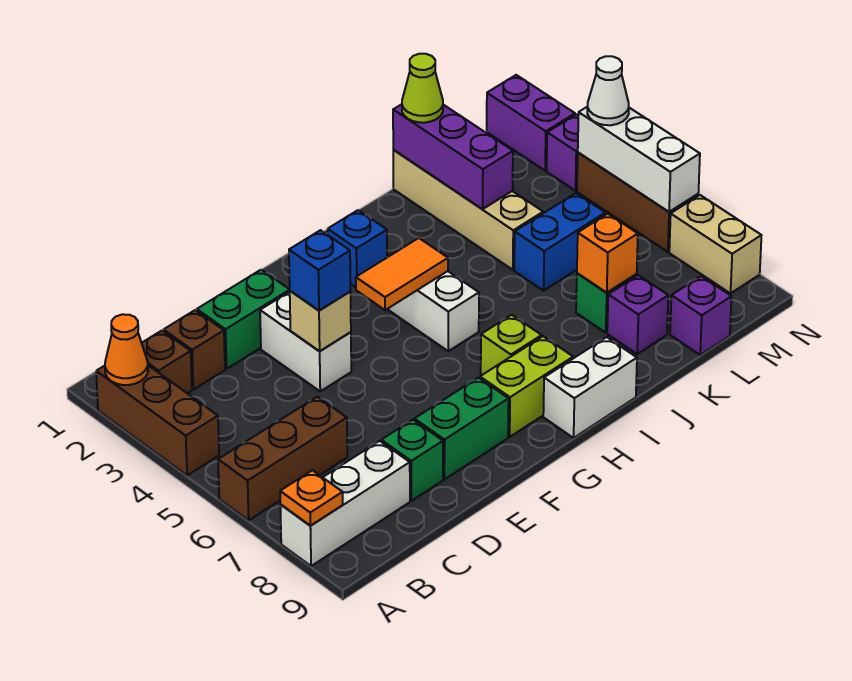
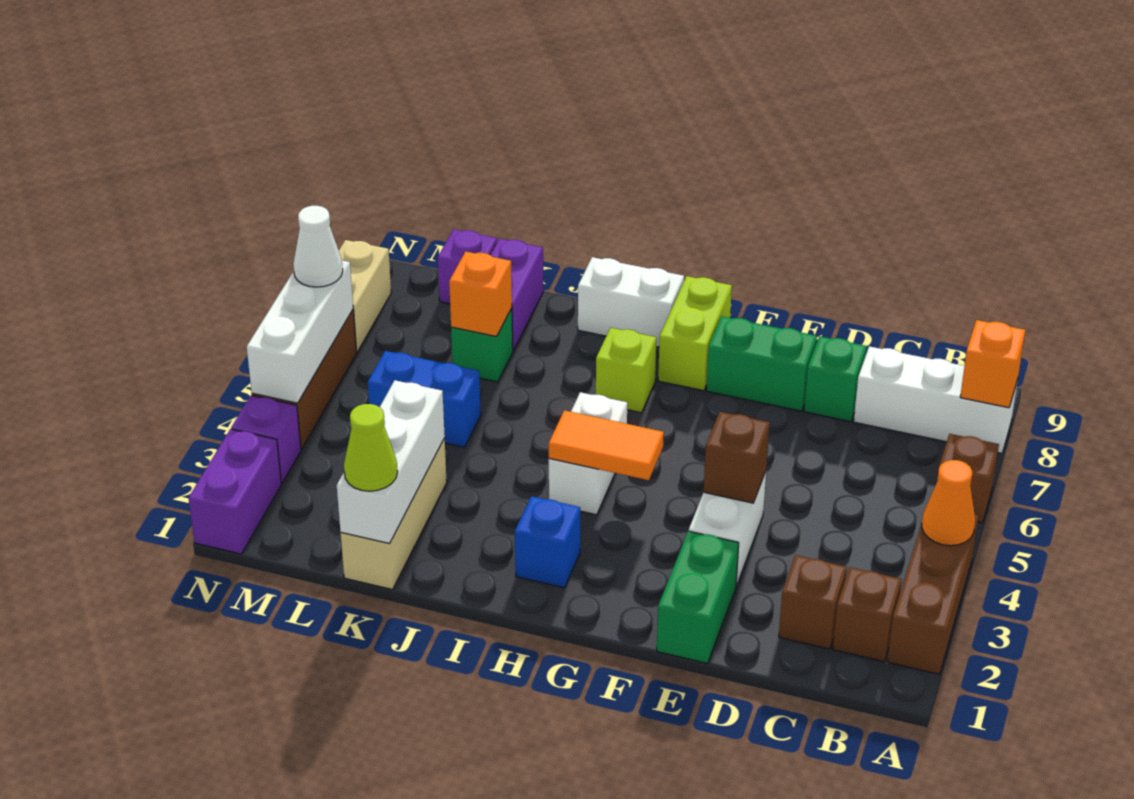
orange 1x1 cone [105,314,148,385] -> orange 1x1 cone moved to [922,460,975,546]
brown 1x3 brick [218,397,347,520] -> brown 1x1 brick [937,434,999,523]
orange 1x1 plate [280,470,343,526] -> orange 1x1 brick [960,320,1025,408]
green 1x2 brick [197,270,290,369] -> green 1x2 brick turned to [657,531,739,663]
tan 1x1 brick [290,291,351,351] -> brown 1x1 brick [704,412,770,503]
blue 1x1 brick [289,230,350,311] -> none
lime 1x2 brick [480,336,573,437] -> lime 1x2 brick turned to [658,276,732,391]
tan 1x4 brick [393,150,543,270] -> tan 1x3 brick [341,438,447,589]
purple 1x3 brick [393,104,513,209] -> white 1x3 brick [337,380,445,544]
purple 1x1 brick [607,275,668,354] -> purple 1x2 brick [490,239,543,351]
white 1x1 cone [587,56,629,125] -> white 1x1 cone moved to [293,206,343,287]

